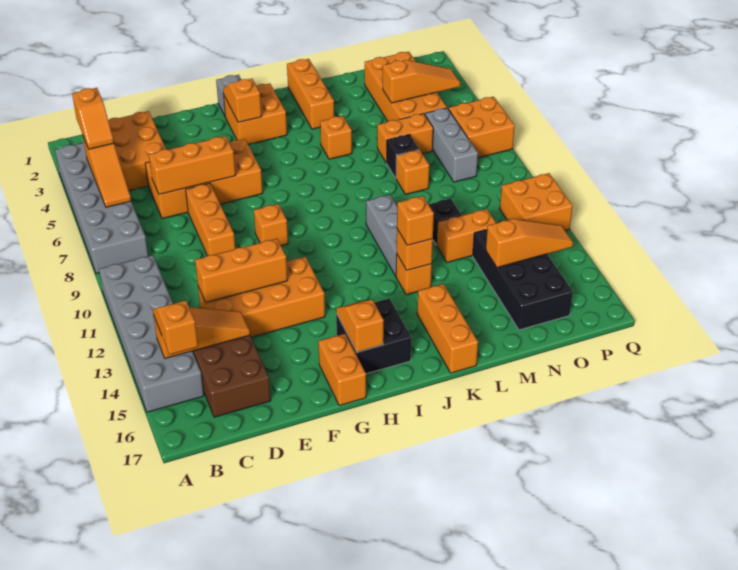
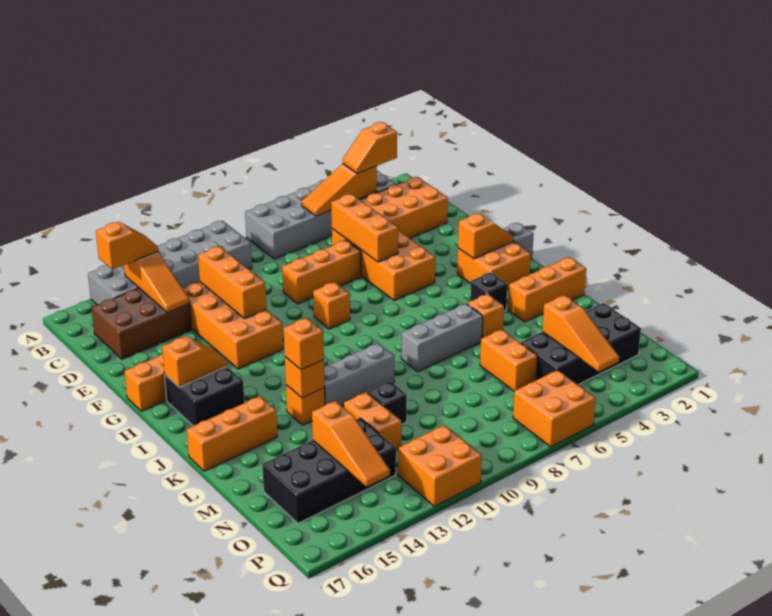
black 1x1 brick [387,134,419,178] -> black 1x1 brick moved to [470,272,507,311]
orange 1x1 brick [396,150,429,195] -> none
orange 2x4 brick [365,52,447,121] -> black 2x4 brick [521,303,641,385]
grey 1x3 brick [425,108,478,182] -> grey 1x3 brick moved to [401,304,483,372]

